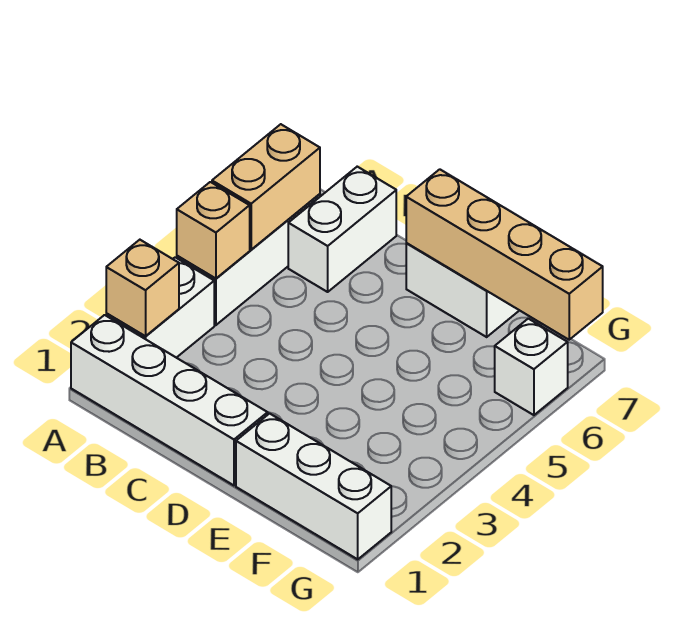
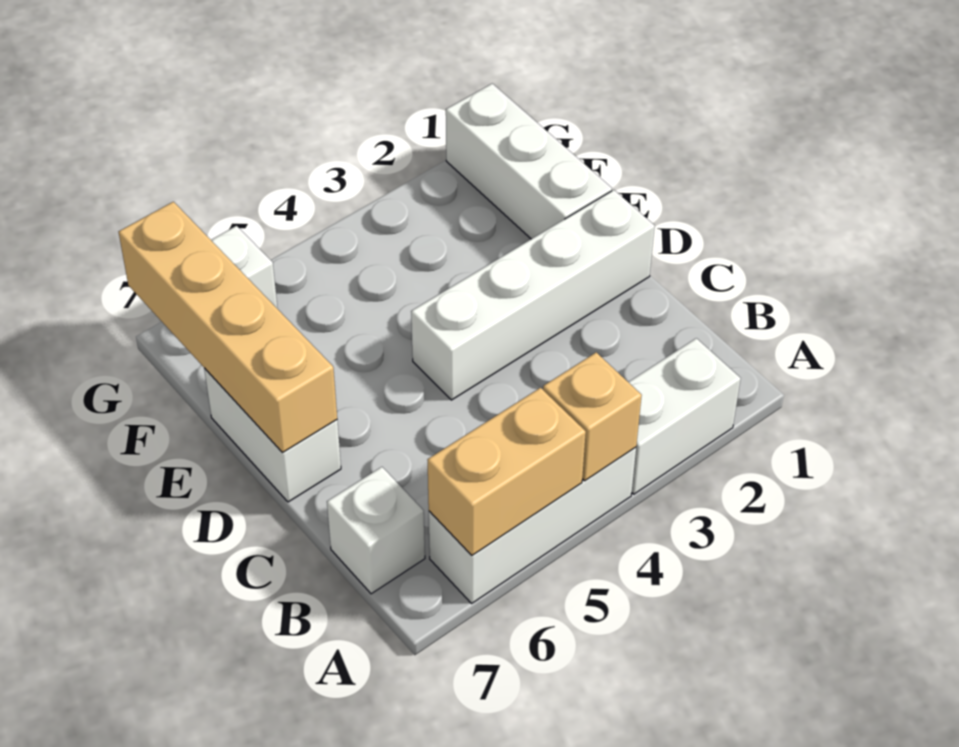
white 1x4 brick [71,315,268,485] -> white 1x4 brick turned to [411,190,655,400]
tan 1x1 brick [106,240,179,336] -> none
white 1x2 brick [288,167,396,292] -> white 1x1 brick [327,467,425,594]

